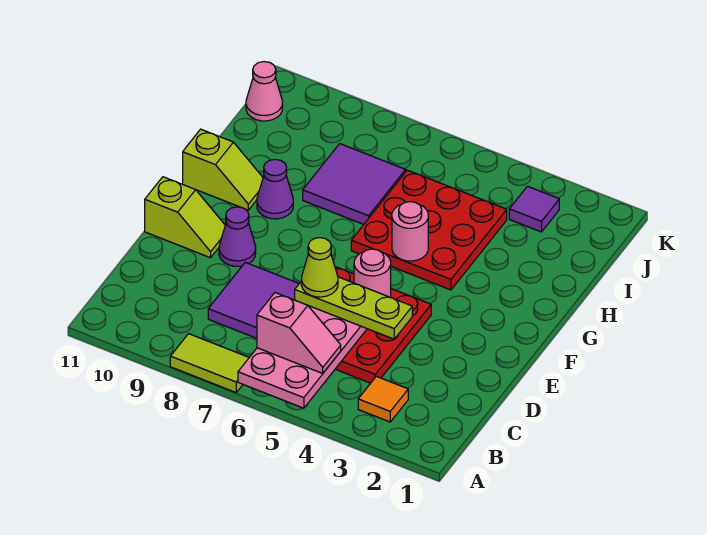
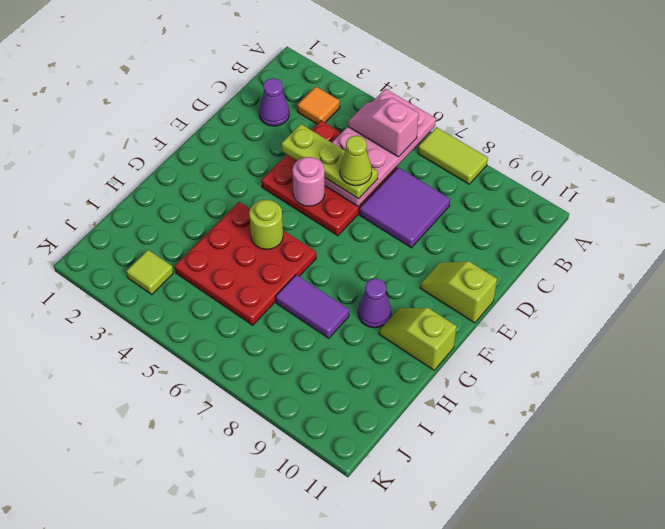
purple 1x1 cone [219,207,256,266] -> purple 1x1 cone moved to [259,78,289,126]
pink 1x1 round brick [392,202,428,261] -> lime 1x1 round brick [249,200,283,250]
purple 2x2 tile [303,144,406,224] -> purple 1x2 tile [276,275,349,338]
purple 1x1 tile [509,186,559,232] -> lime 1x1 tile [126,250,173,294]
pink 1x1 cone [246,62,283,121] -> none

